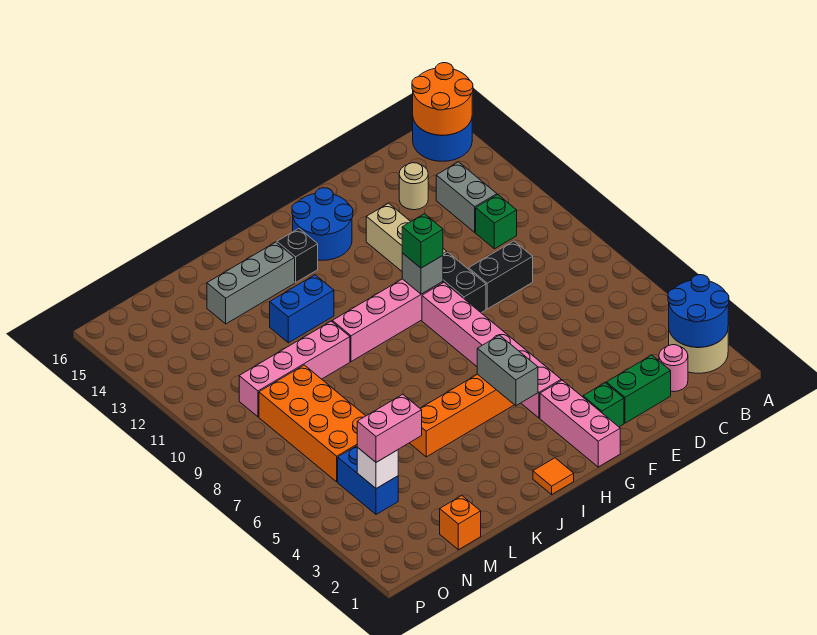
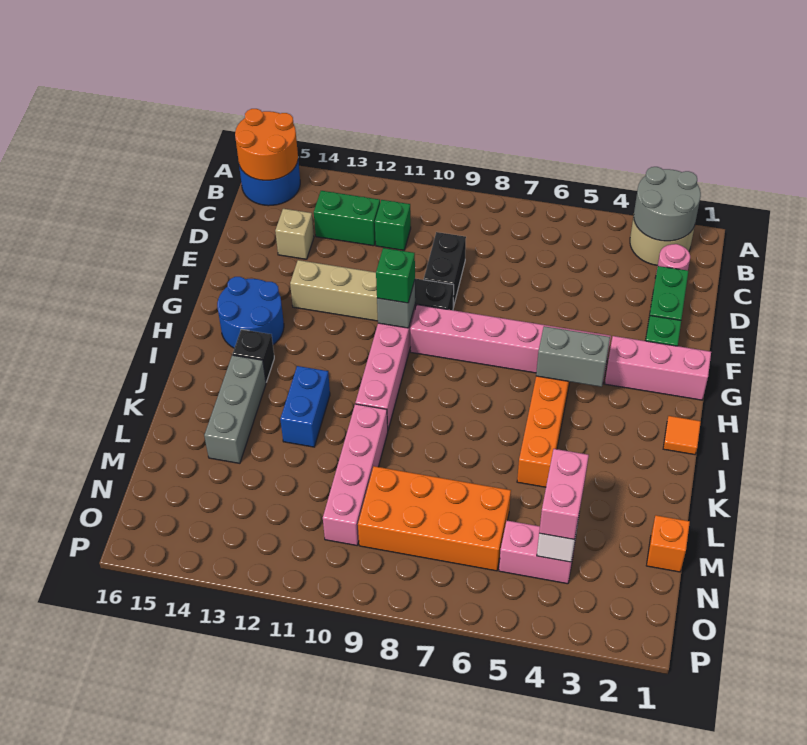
blue 2x2 round brick [668,275,729,347] -> grey 2x2 round brick [634,167,701,241]
grey 1x2 brick [436,162,497,232] -> green 1x2 brick [314,191,380,246]
tan 1x1 round brick [399,163,428,210] -> tan 1x1 brick [275,209,314,259]
blue 1x2 brick [338,446,398,515] -> pink 1x2 brick [499,520,576,584]

